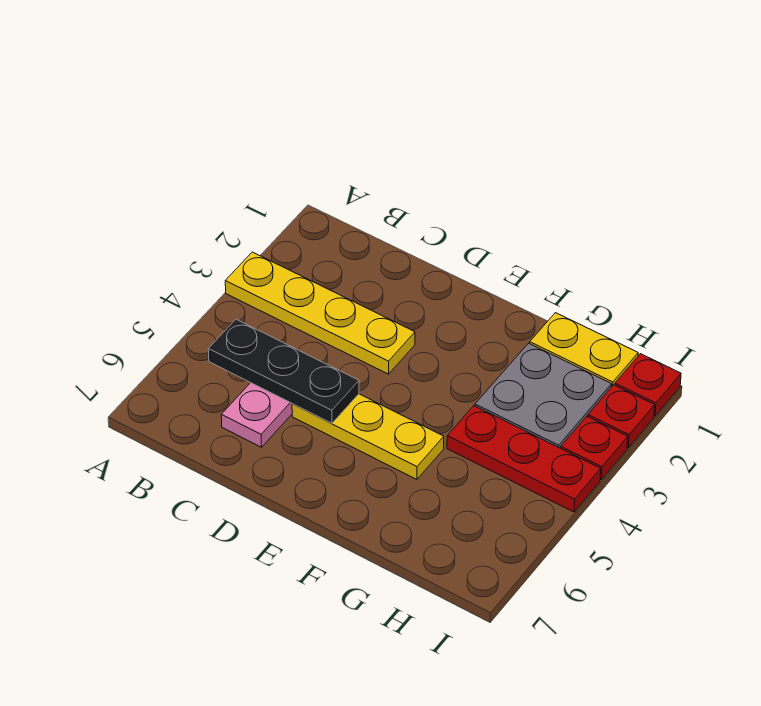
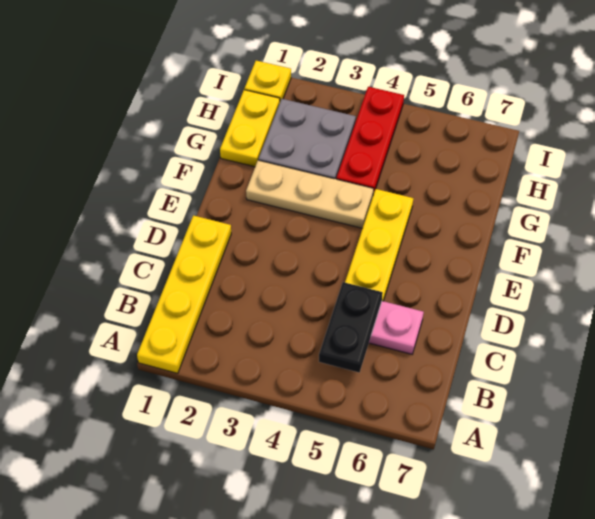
yellow 1x4 plate [225,252,415,374] -> yellow 1x4 plate moved to [137,215,231,373]
black 1x3 plate [208,319,359,423] -> black 1x2 plate [319,282,383,372]
none -> tan 1x3 plate [246,160,374,228]
red 1x1 plate [615,354,681,416] -> yellow 1x1 plate [244,61,291,101]
red 1x1 plate [588,385,655,447] -> none
red 1x1 plate [561,416,628,479] -> none

